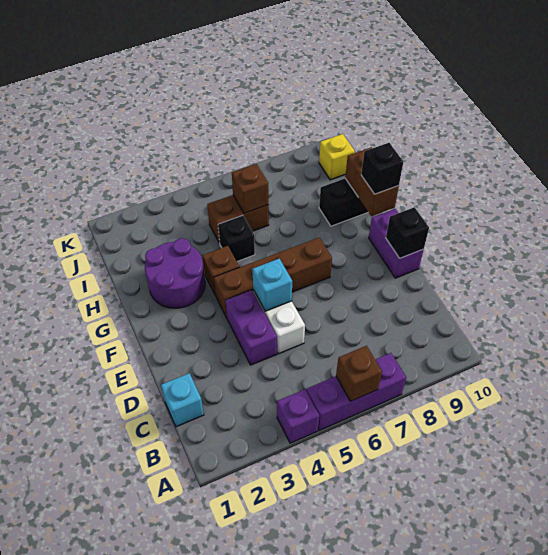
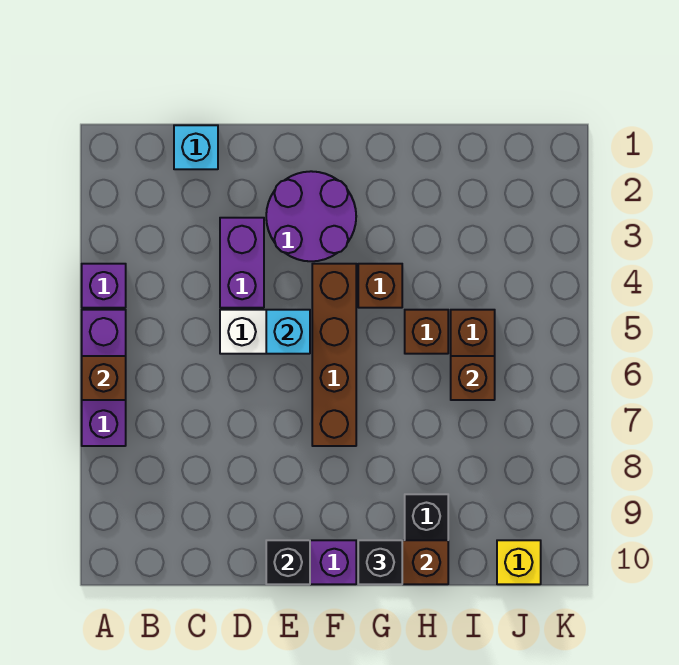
purple 1x2 brick [225,290,277,365] -> purple 1x2 brick turned to [220,218,264,308]
purple 2x2 round brick [145,238,205,308] -> purple 2x2 round brick moved to [266,171,356,261]
black 1x1 brick [218,215,255,261] -> brown 1x1 brick [405,310,448,354]

